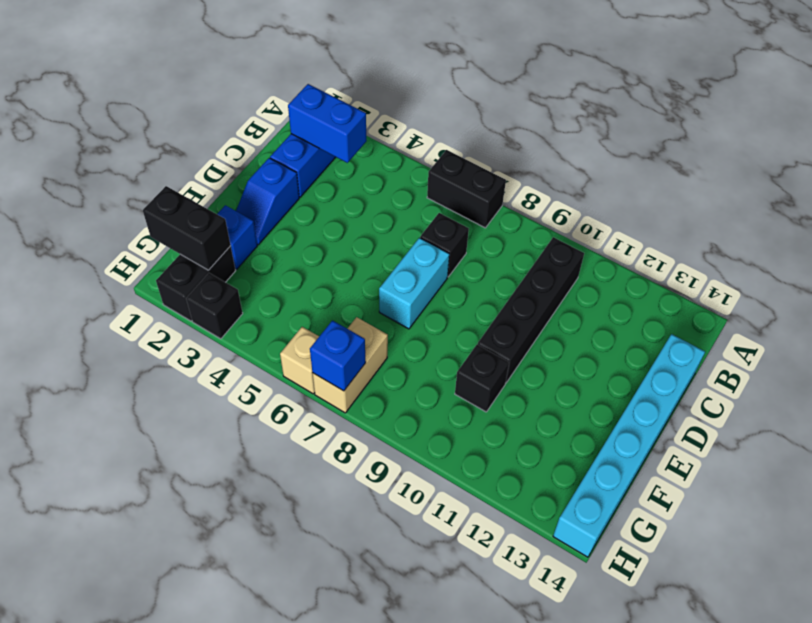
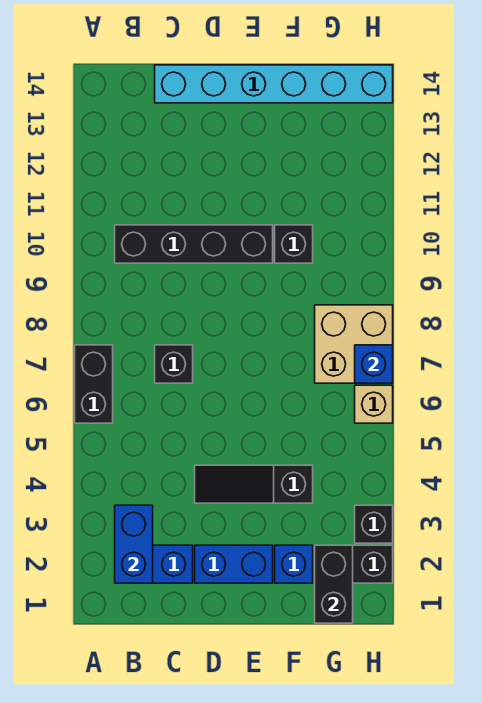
blue 1x2 slope [236,158,299,245] -> blue 1x2 brick [195,545,273,583]
none -> black 1x3 slope [195,465,313,503]
cyan 1x2 brick [379,238,449,329] -> none
tan 1x2 brick [313,317,388,413] -> tan 2x2 brick [315,305,393,383]

